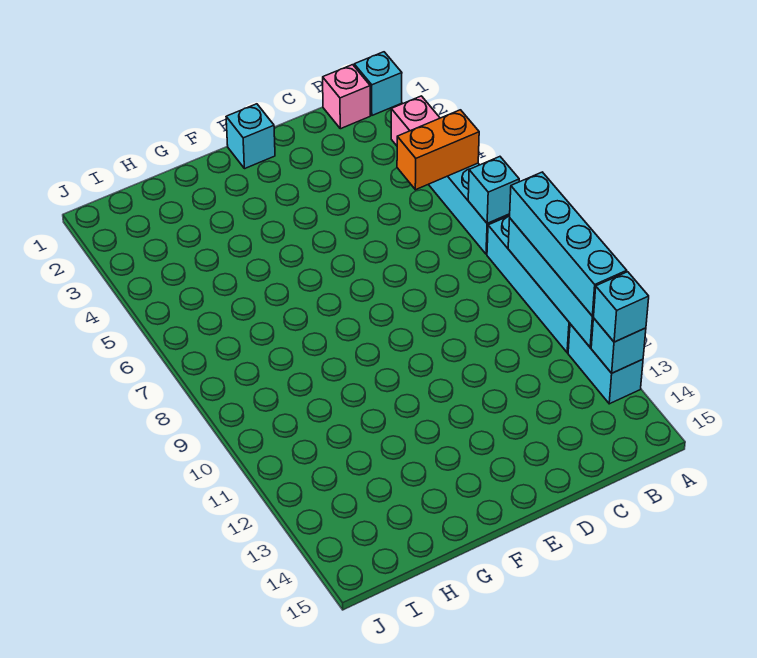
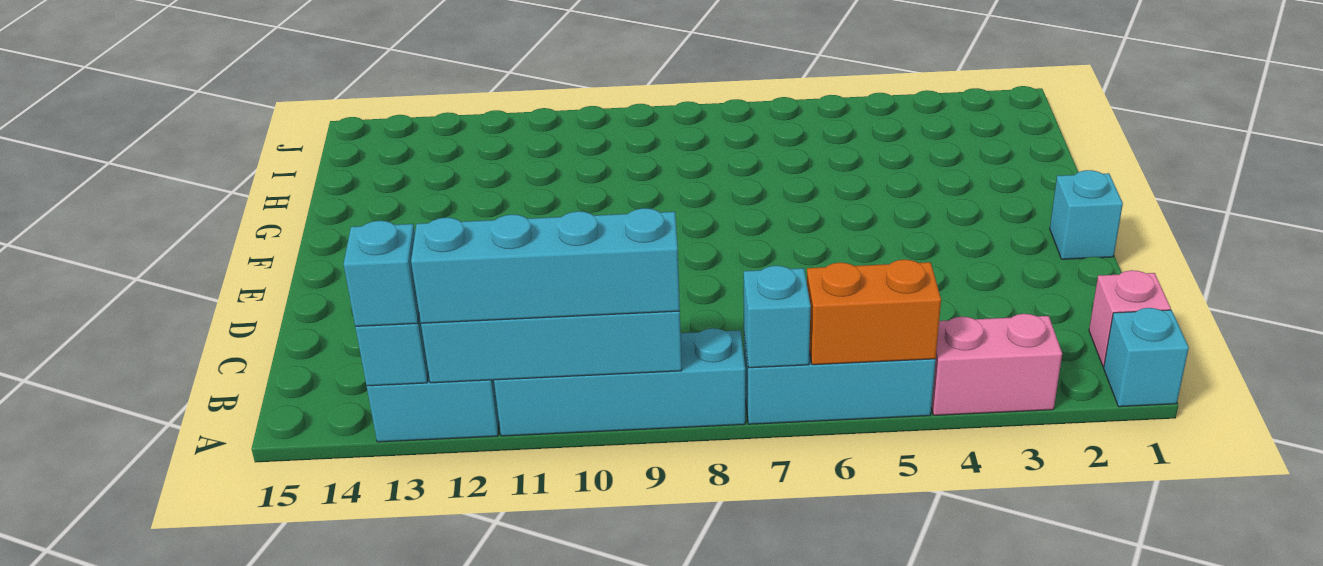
orange 1x2 brick [397,110,479,190] -> orange 1x2 brick turned to [807,260,941,365]

